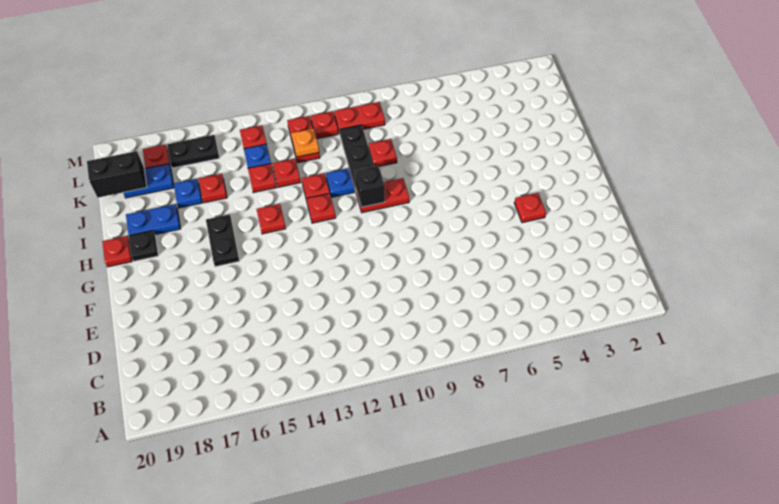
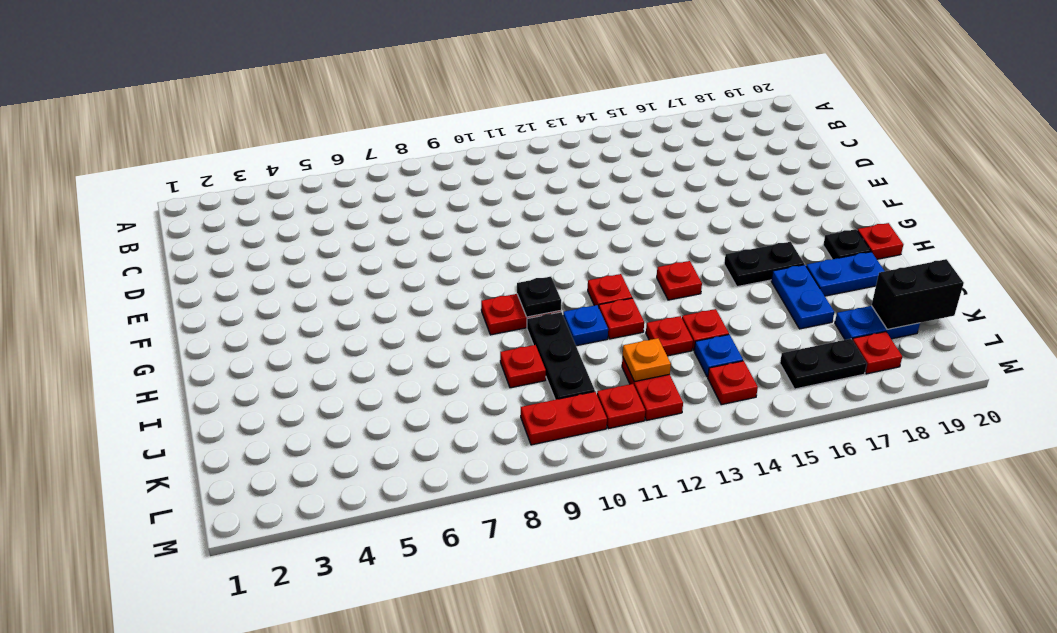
red 1x1 plate [514,193,546,223] -> none
black 1x2 plate [206,214,239,267] -> black 1x2 plate turned to [724,242,804,287]
black 1x1 brick [355,166,385,207] -> black 1x1 plate [517,277,561,317]
red 1x1 plate [199,174,227,203] -> none
blue 1x1 plate [173,179,202,208] -> blue 1x2 plate [771,265,834,329]

